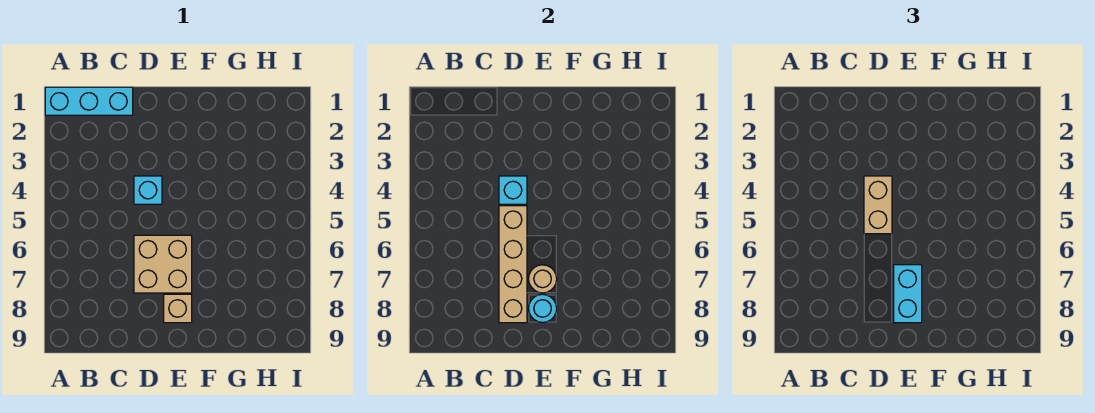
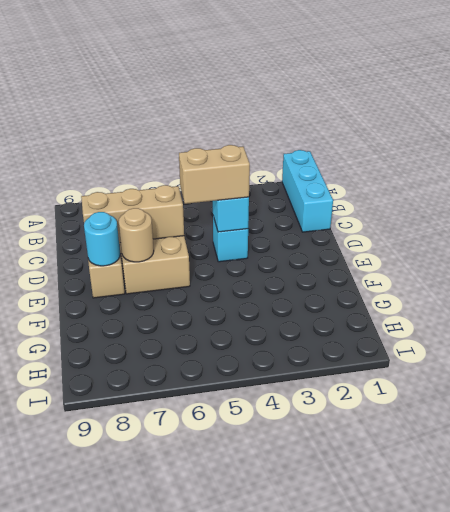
tan 1x4 brick [499,206,527,323] -> tan 1x3 brick [81,185,184,243]
cyan 1x2 brick [894,265,922,323] -> none

